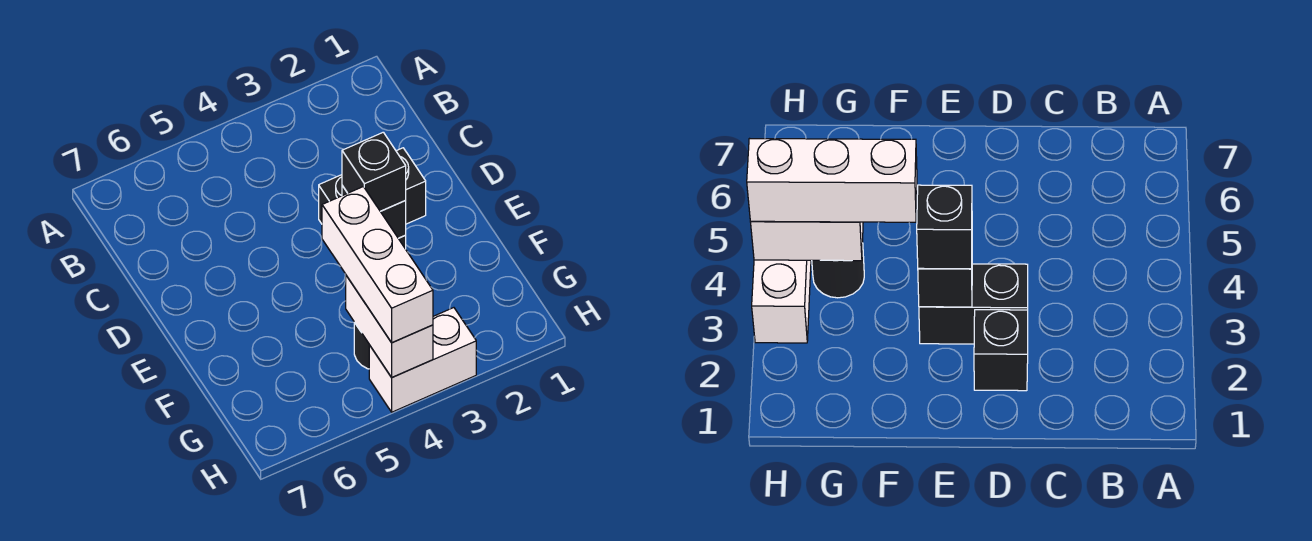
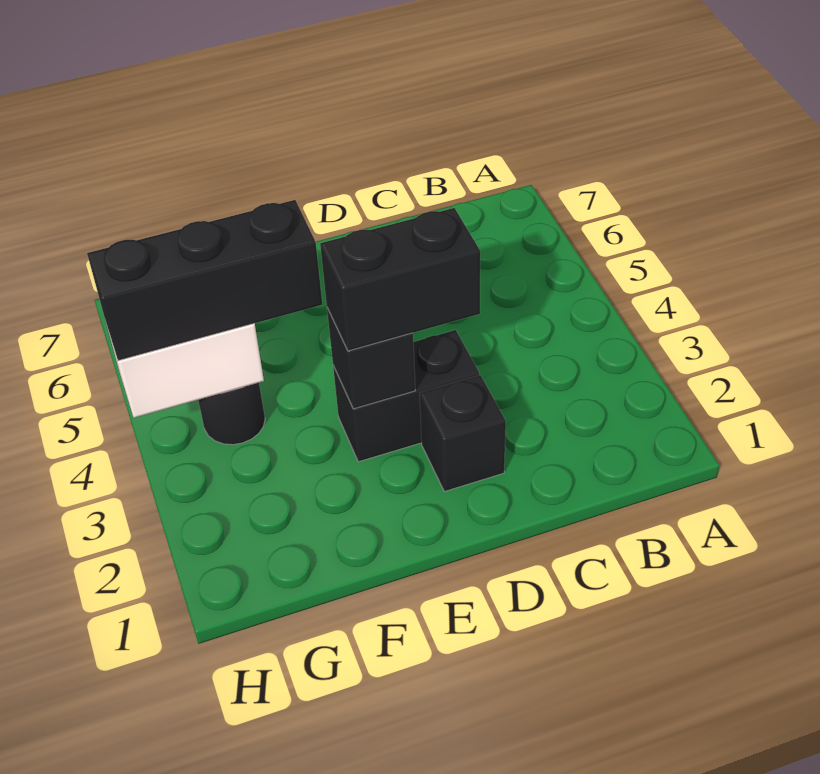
black 1x1 brick [342,132,406,211] -> black 1x2 brick [320,208,480,351]
white 1x3 brick [322,187,433,343] -> black 1x3 brick [87,200,322,361]
white 1x2 brick [369,308,476,412] -> none

